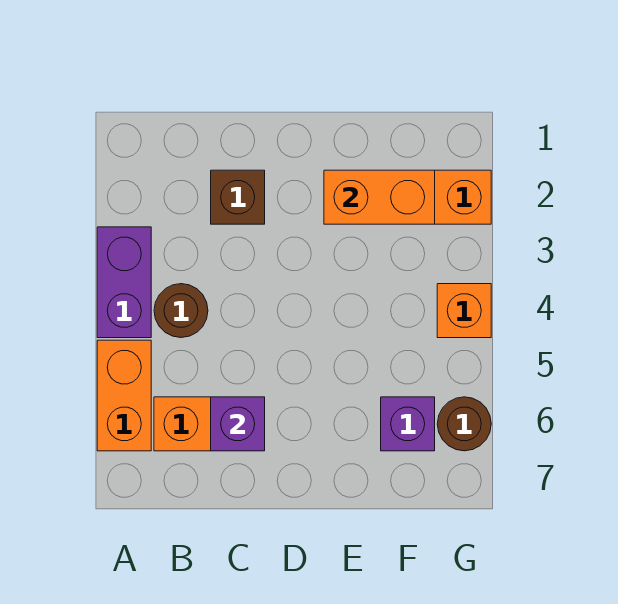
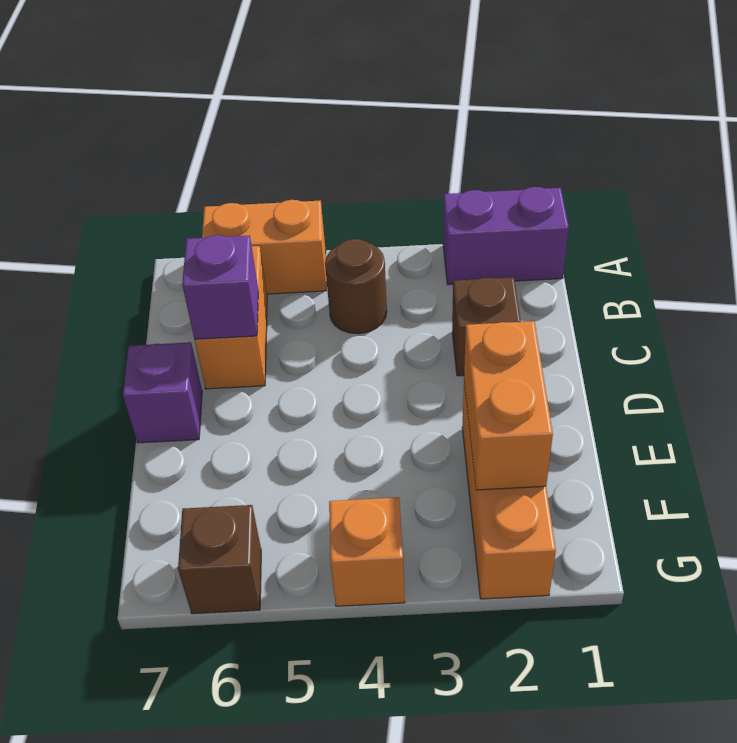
purple 1x2 brick [97,227,151,338] -> purple 1x2 brick moved to [443,187,569,285]
purple 1x1 brick [381,397,435,451] -> purple 1x1 brick moved to [123,342,202,443]
brown 1x1 round brick [437,397,491,451] -> brown 1x1 brick [178,505,261,614]

